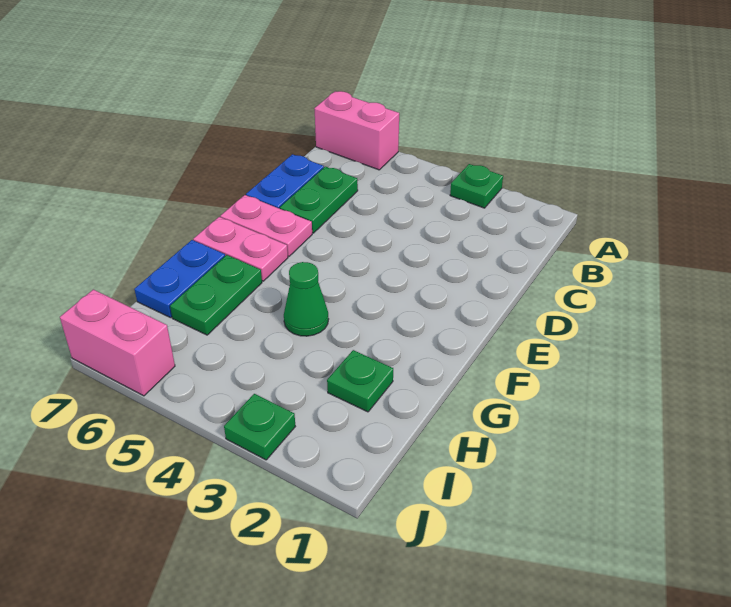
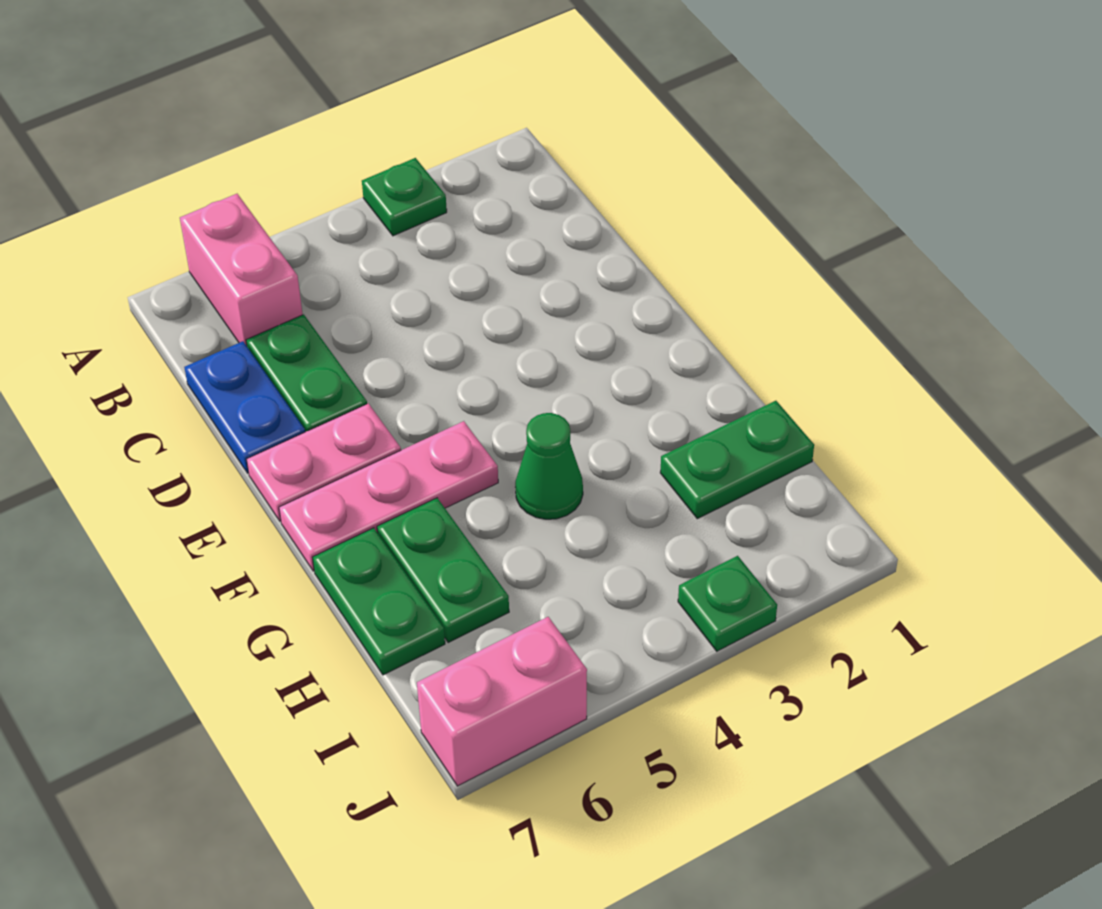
pink 1x2 brick [314,91,399,170] -> pink 1x2 brick turned to [180,194,303,346]
pink 1x2 plate [193,217,288,281] -> pink 1x3 plate [279,421,498,571]
blue 1x2 plate [134,240,225,318] -> green 1x2 plate [313,528,445,675]
green 1x1 plate [327,350,393,412] -> green 1x2 plate [660,401,814,519]

